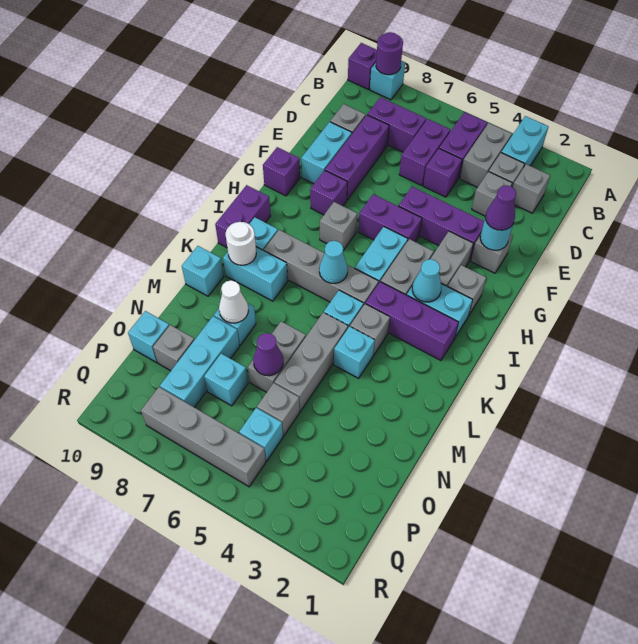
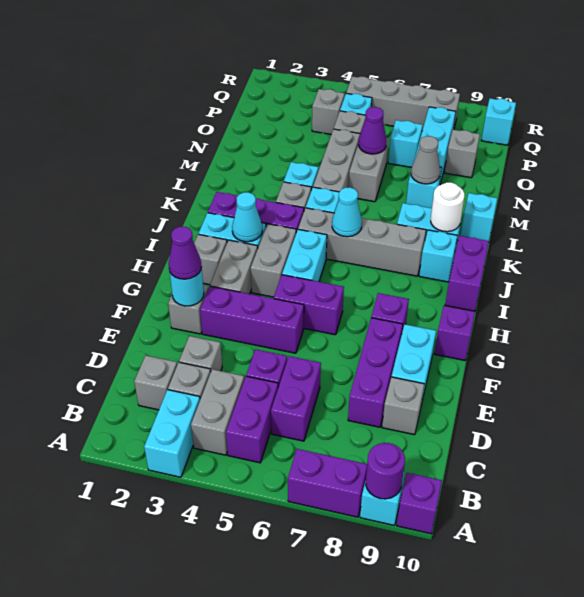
purple 1x2 brick [367,97,426,152] -> purple 1x2 brick moved to [288,449,367,517]
grey 1x1 brick [320,202,357,250] -> grey 1x1 brick moved to [312,89,345,134]
white 1x1 cone [219,280,248,323] -> grey 1x1 cone [411,136,440,184]
cyan 1x1 brick [128,311,169,363] -> cyan 1x1 brick moved to [481,98,516,145]

